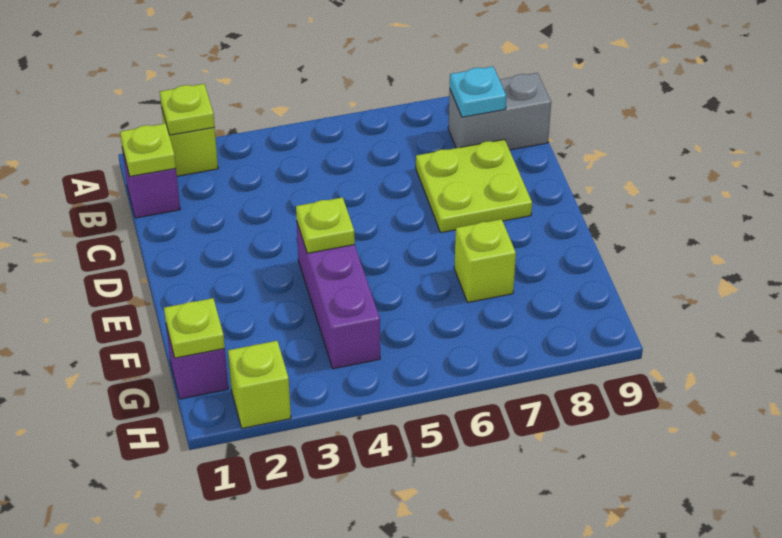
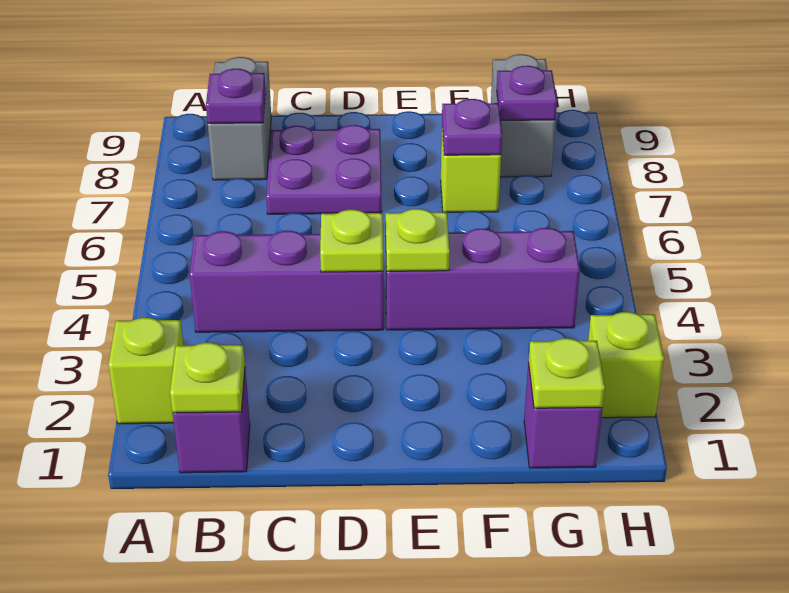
lime 1x1 plate [160,84,215,135] -> lime 1x1 plate moved to [320,210,383,272]
none -> purple 1x3 brick [189,231,384,332]
cyan 1x1 plate [450,66,506,117] -> purple 1x1 plate [206,69,266,123]
lime 2x2 plate [416,139,532,233] -> purple 2x2 plate [266,125,382,214]
none -> purple 1x1 plate [442,99,502,155]
none -> grey 1x2 brick [491,54,556,177]
none -> purple 1x1 plate [497,66,557,120]

